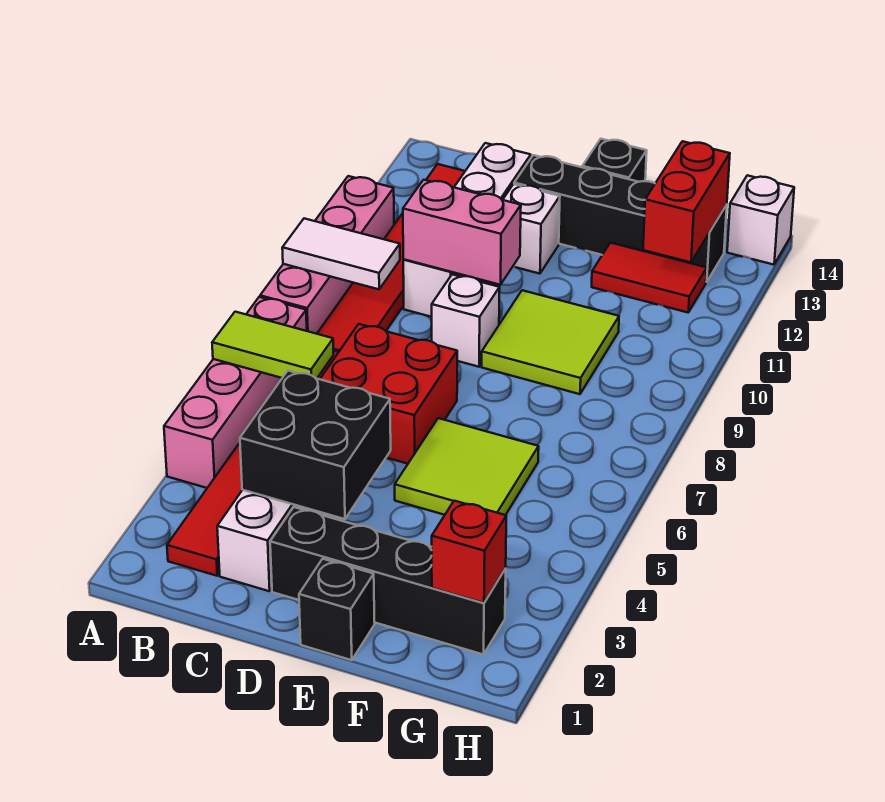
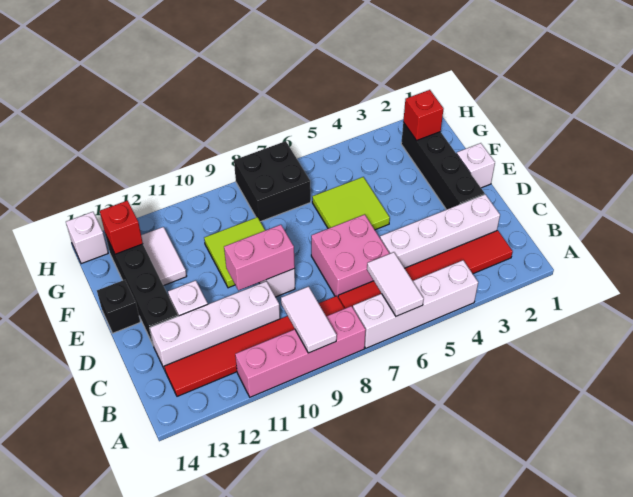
pink 1x4 brick [164,297,307,488] -> white 1x4 brick [353,260,478,348]
lime 1x2 tile [212,312,334,378] -> white 1x2 tile [367,252,424,316]
black 2x2 brick [240,371,391,519] -> black 2x2 brick moved to [234,141,311,222]
red 2x2 brick [320,324,457,464] -> pink 2x2 brick [311,214,390,296]
pink 1x2 brick [403,180,521,285] -> pink 1x2 brick turned to [224,225,295,291]
black 1x1 brick [299,559,375,660] -> white 1x1 brick [457,143,495,188]
red 1x2 tile [592,243,707,312] -> white 1x2 tile [141,227,187,286]
red 1x2 brick [643,141,730,262] -> red 1x1 brick [100,201,143,254]

